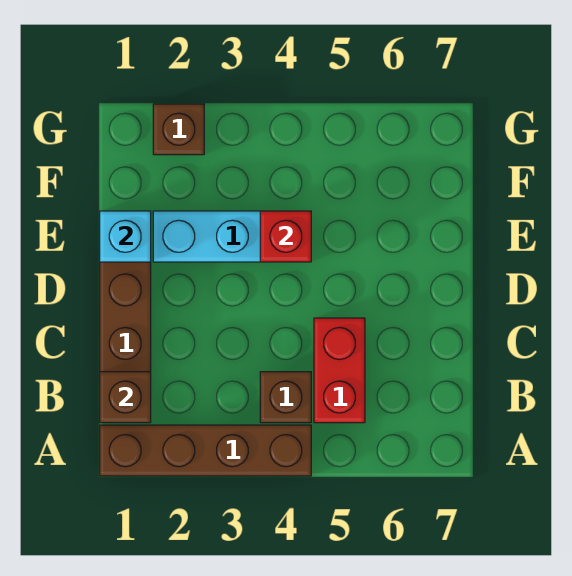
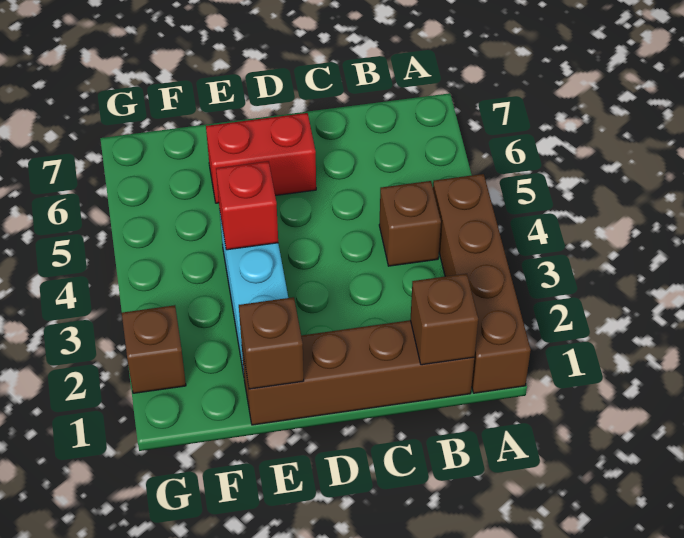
red 1x2 brick [314,318,365,423] -> red 1x2 brick moved to [206,113,316,203]
cyan 1x1 brick [100,211,151,262] -> brown 1x1 brick [239,297,304,389]

